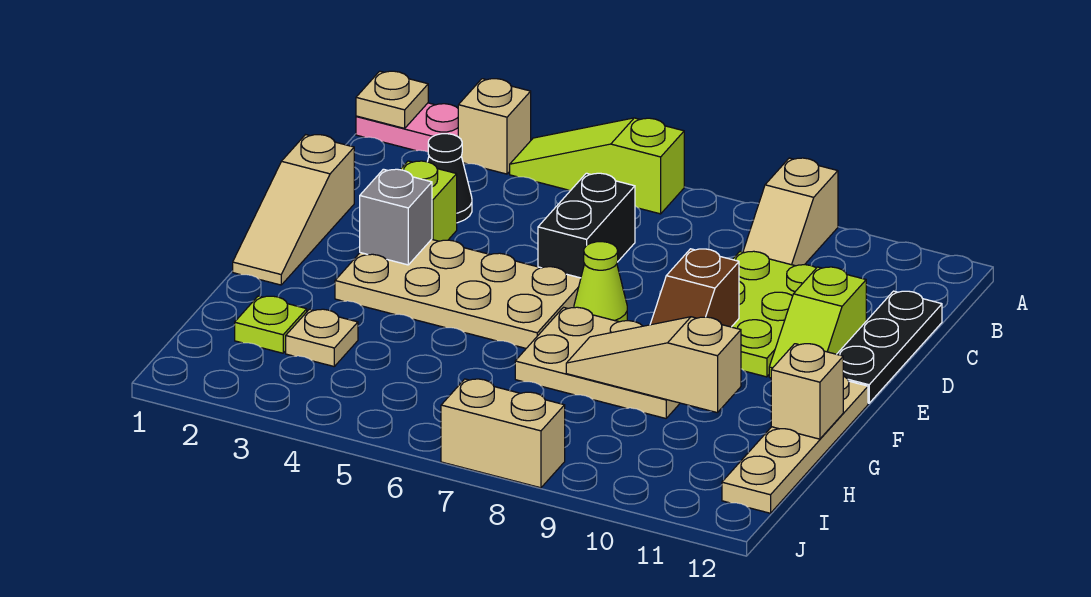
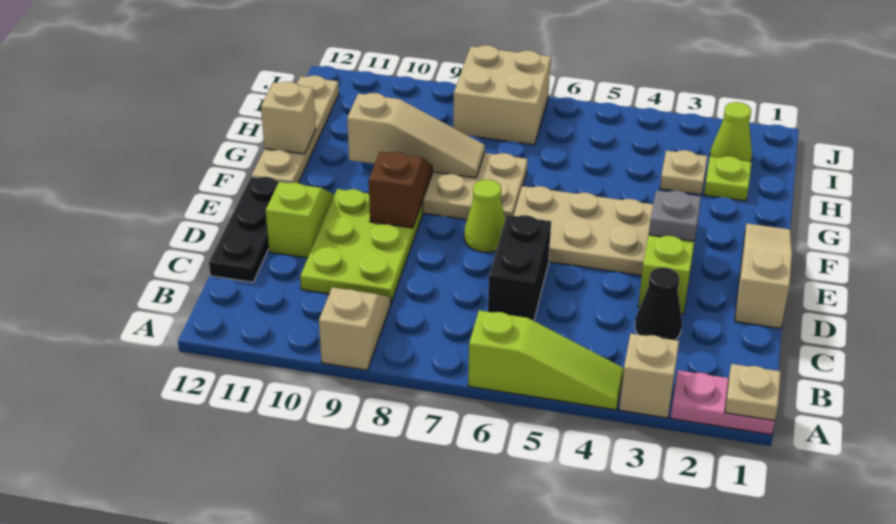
none -> lime 1x1 cone [710,102,752,162]
tan 1x2 brick [441,379,565,488] -> tan 2x2 brick [453,45,551,145]

